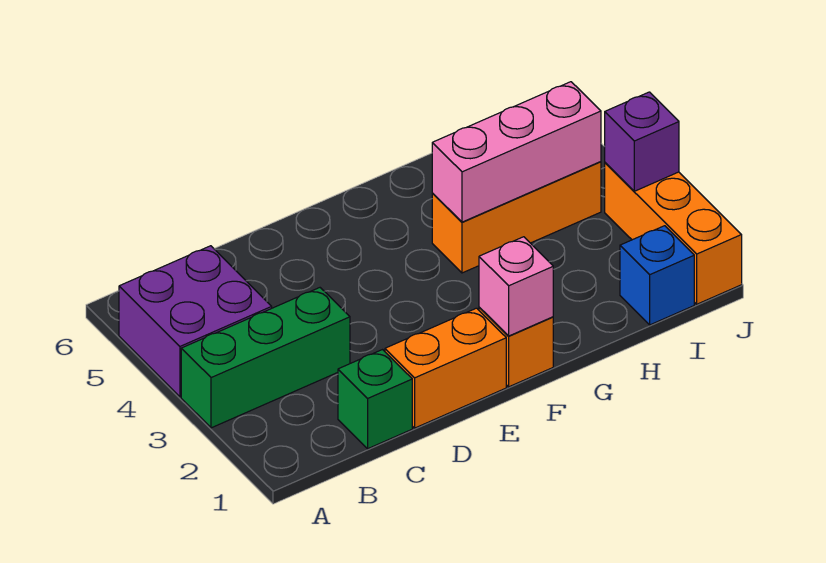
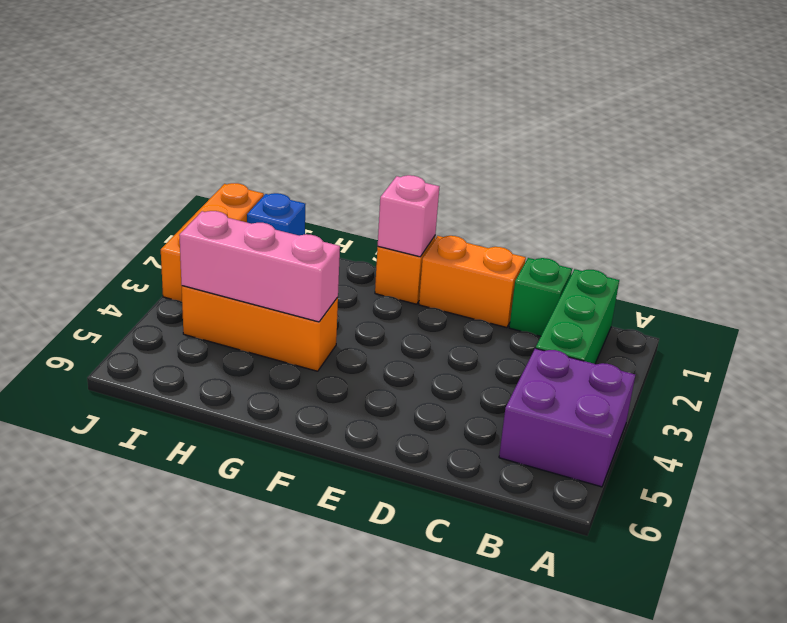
green 1x3 brick [181,288,350,428] -> green 1x3 brick turned to [536,269,619,364]
purple 1x1 brick [605,92,679,191] -> none

